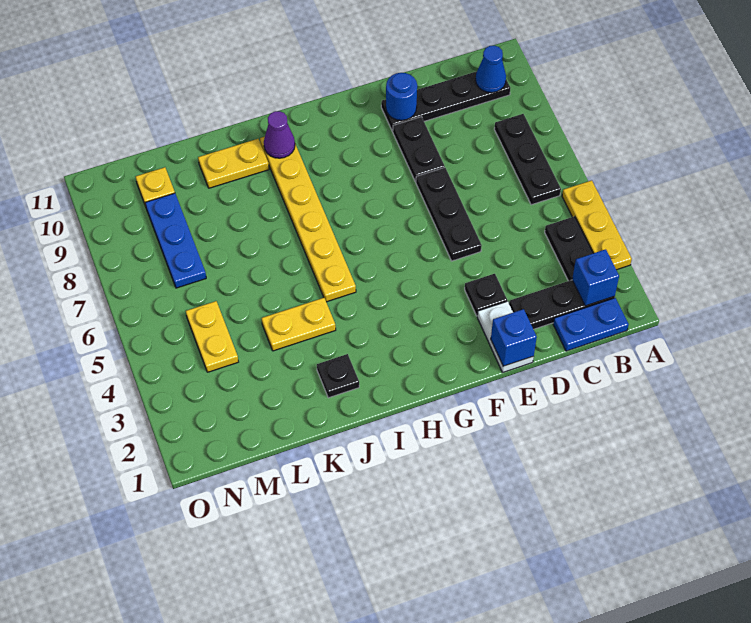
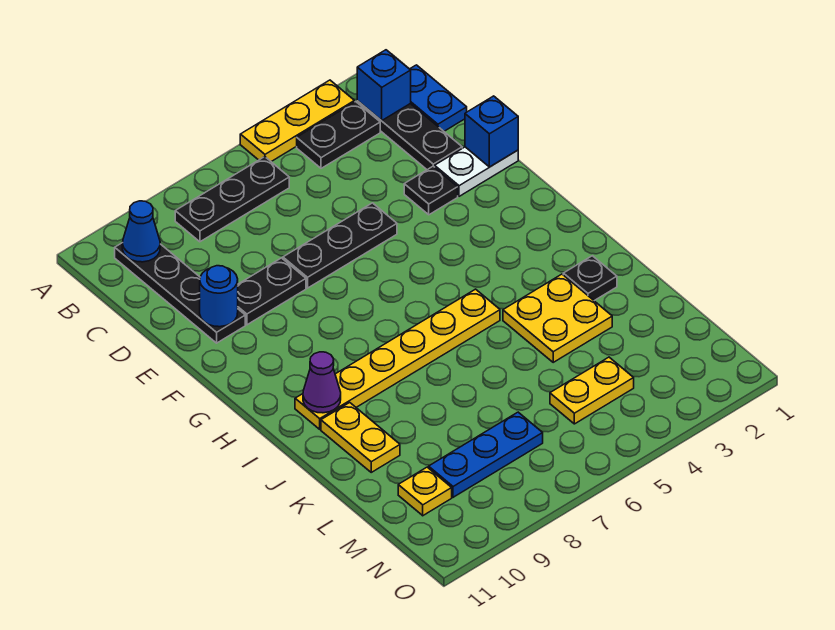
yellow 1x2 plate [262,298,336,351] -> yellow 2x2 plate [503,274,612,362]

